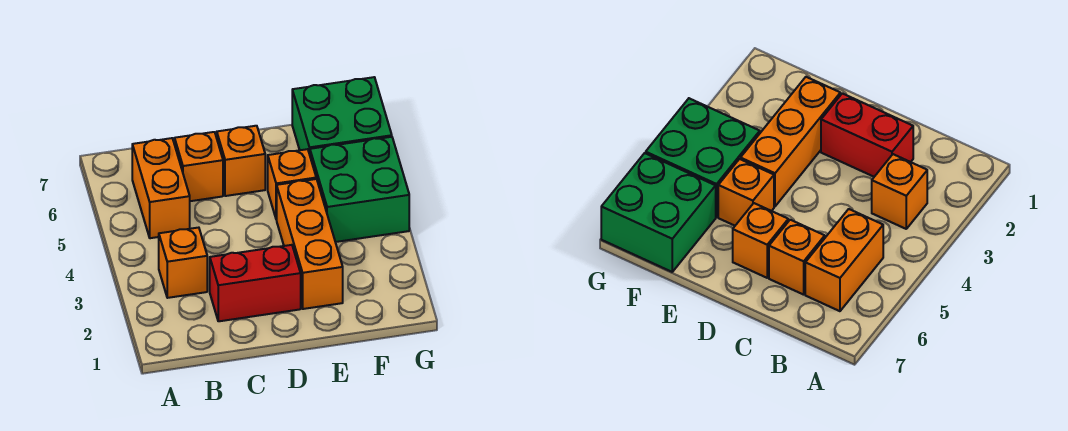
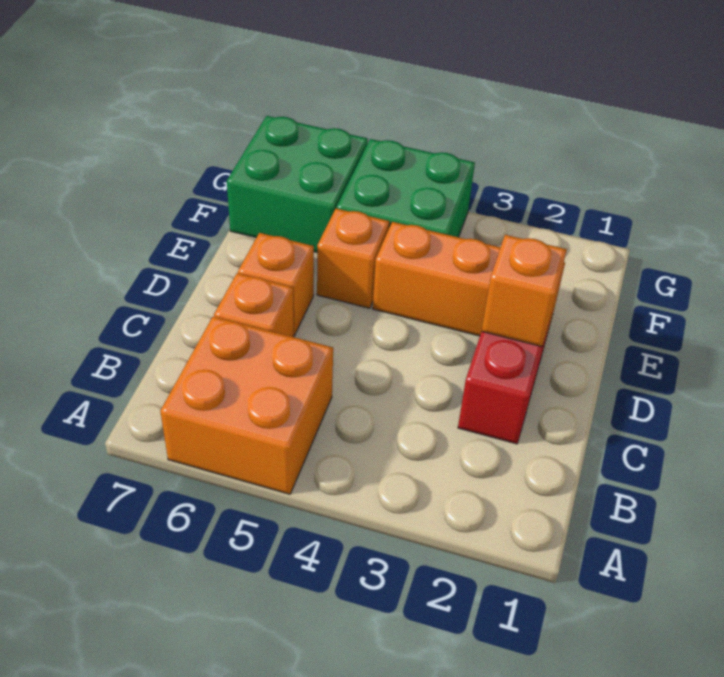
orange 1x1 brick [159,228,207,298] -> orange 1x1 brick moved to [482,235,567,347]
orange 1x2 brick [132,138,190,238] -> orange 2x2 brick [160,316,333,494]

